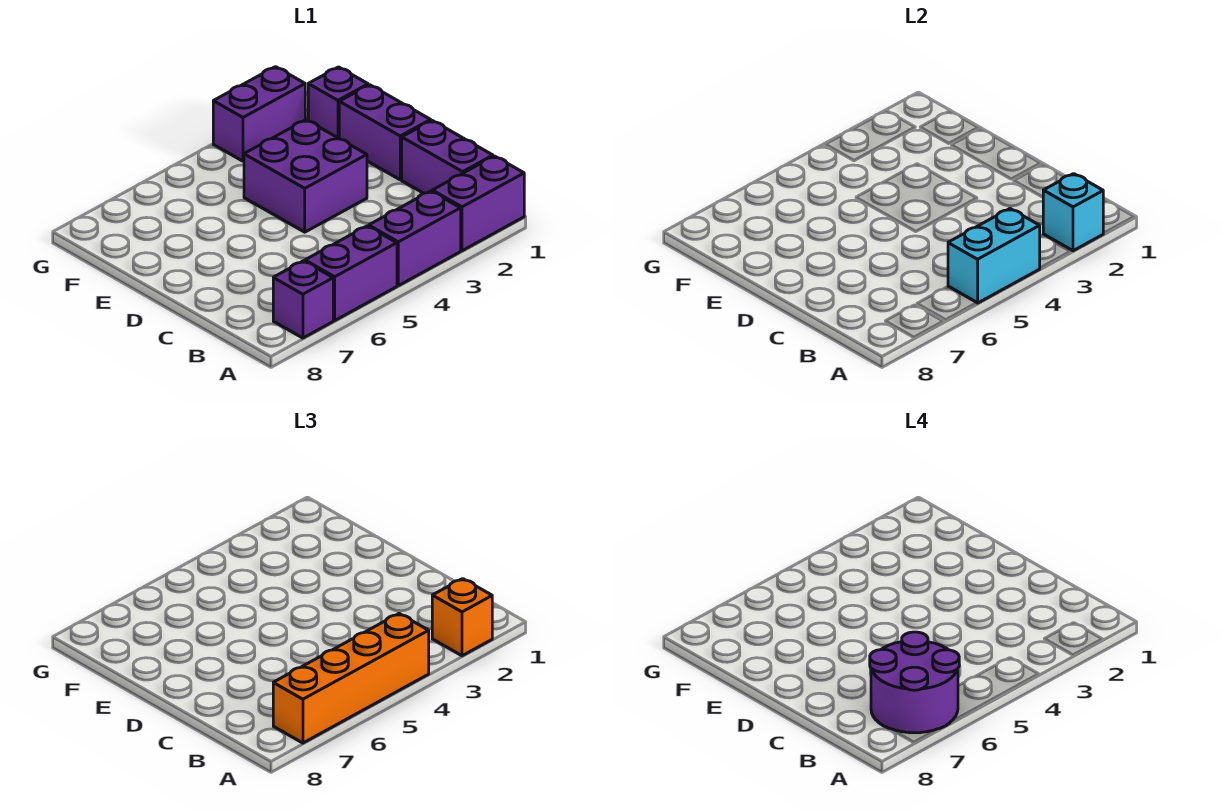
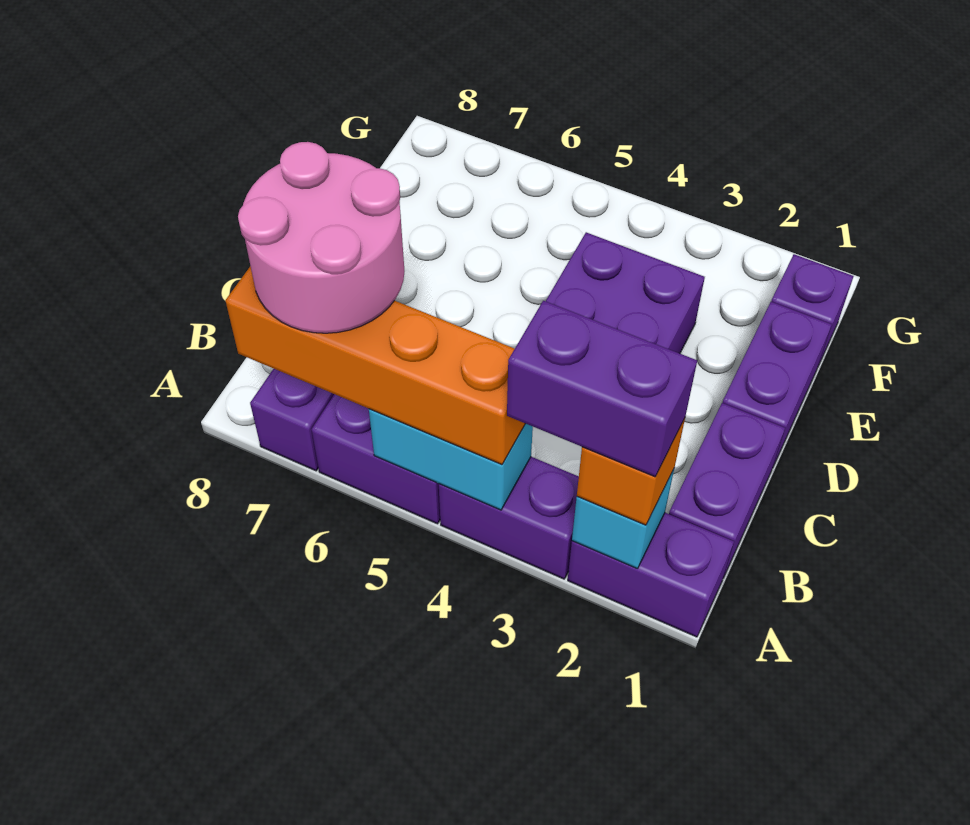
purple 2x2 round brick [870,632,959,733] -> pink 2x2 round brick [238,142,405,333]
purple 1x2 brick [213,67,305,161] -> purple 1x2 brick moved to [507,301,697,477]

